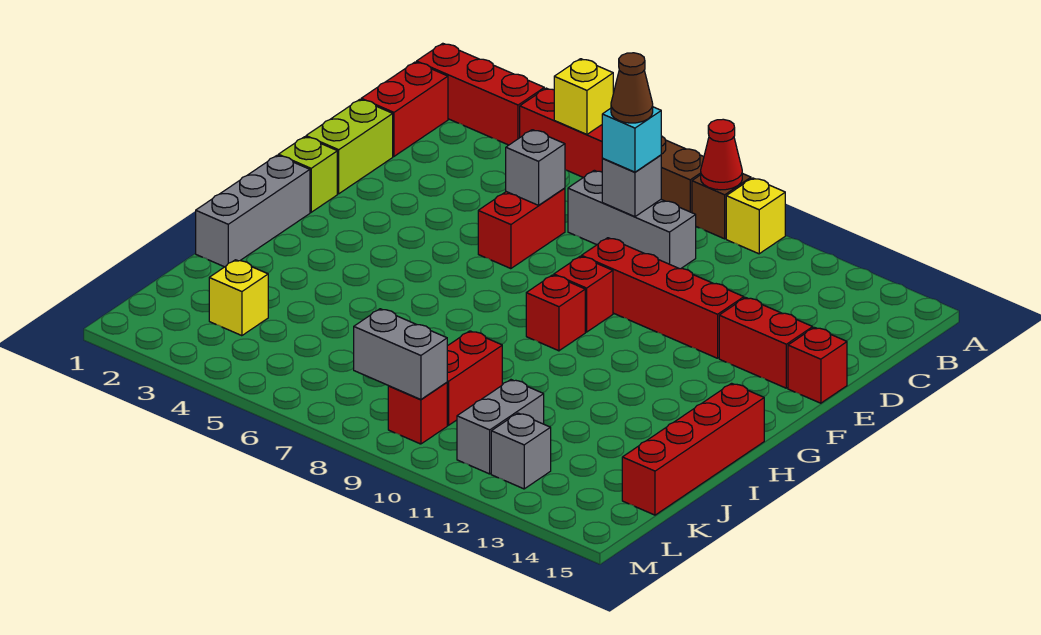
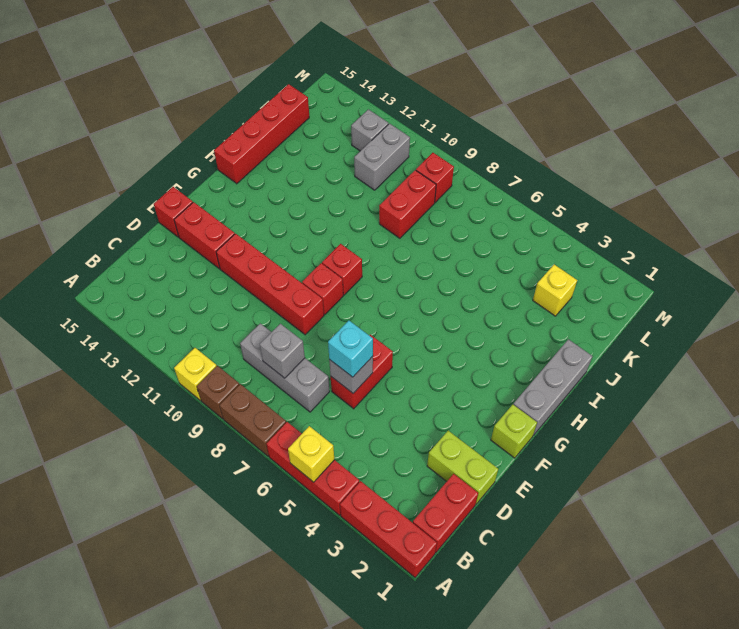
red 1x1 cone [701,119,742,190] -> none
cyan 1x1 brick [602,107,661,172] -> cyan 1x1 brick moved to [328,321,373,377]
brown 1x1 cone [611,53,653,123] -> none
lime 1x2 brick [306,99,393,194] -> lime 1x2 brick turned to [427,431,498,504]
grey 1x2 brick [354,309,447,399] -> none

